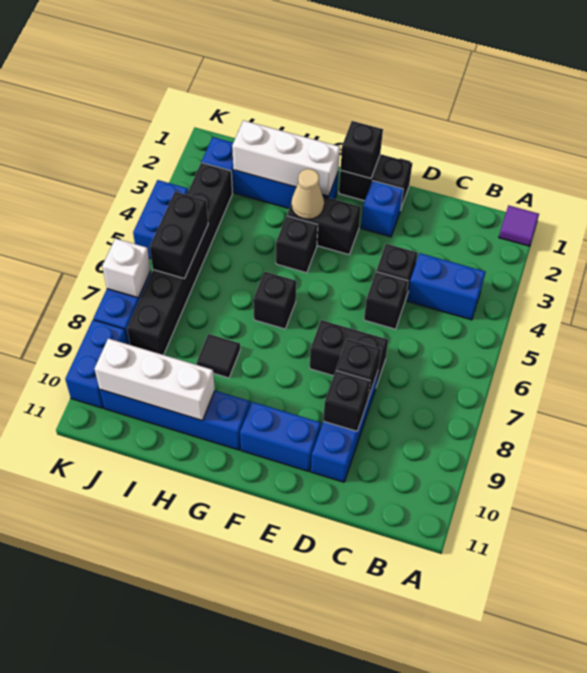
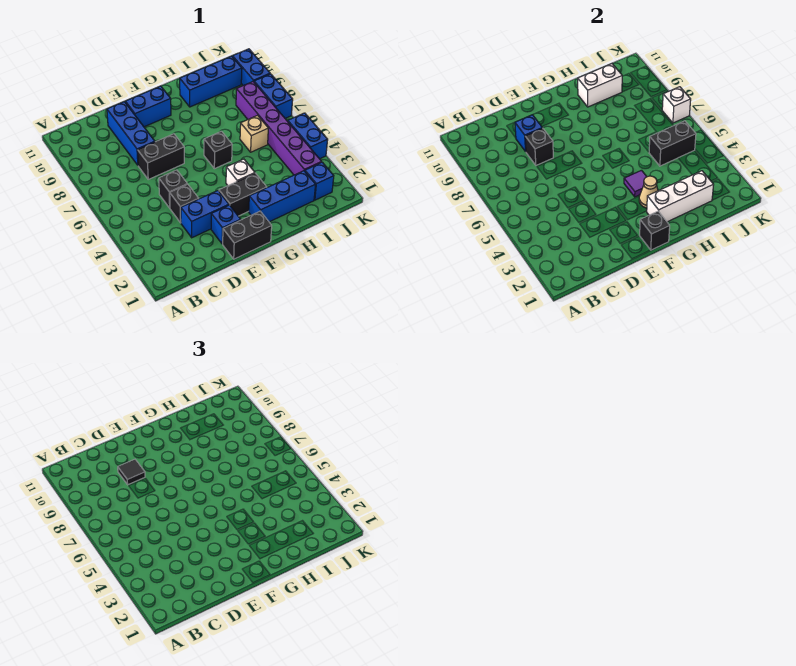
purple 1x1 tile [499,205,539,246] -> purple 1x1 tile moved to [624,170,647,197]
blue 1x2 brick [407,253,485,320] -> blue 1x2 brick moved to [181,191,229,238]
black 1x1 brick [323,371,370,431] -> blue 1x1 brick [515,115,542,152]
black 1x1 brick [276,216,318,273] -> white 1x1 brick [226,159,255,186]
blue 1x4 brick [100,390,250,450] -> blue 1x3 brick [180,56,242,107]
black 1x1 tile [197,334,240,378] -> black 1x1 tile moved to [118,459,145,485]
white 1x3 brick [95,339,215,421] -> white 1x2 brick [578,64,622,107]
none -> tan 1x1 brick [240,115,268,152]
black 1x6 brick [127,163,232,355] -> purple 1x6 brick [236,82,321,175]
black 1x2 brick [150,192,208,279] -> black 1x2 brick turned to [649,121,696,166]

